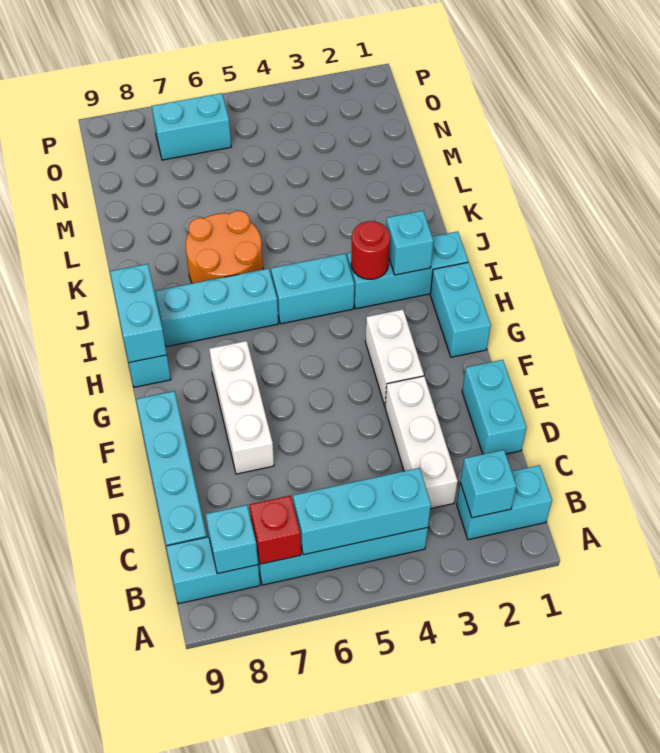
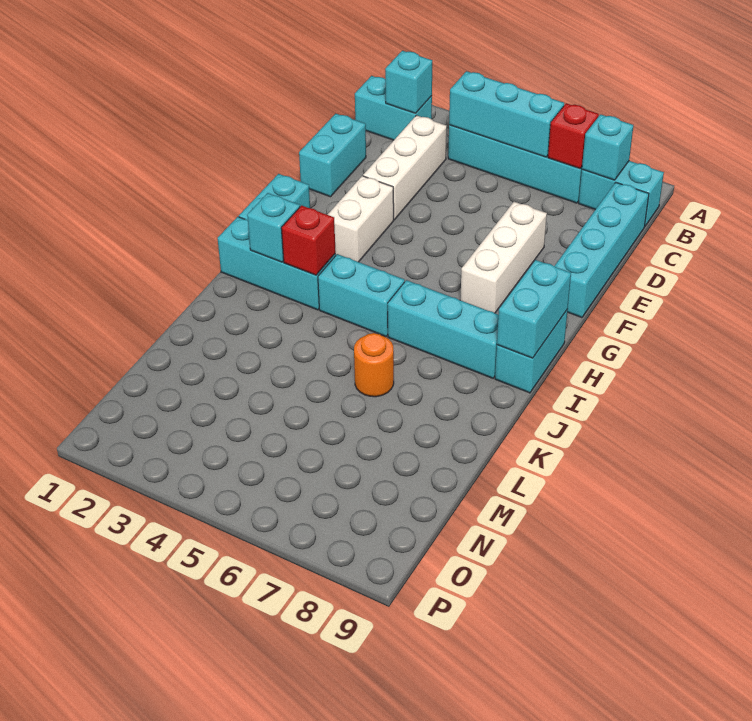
red 1x1 round brick [351,221,390,279] -> red 1x1 brick [281,205,336,275]
orange 2x2 round brick [185,211,263,283] -> orange 1x1 round brick [354,333,394,397]
cyan 1x2 brick [152,93,231,160] -> none

